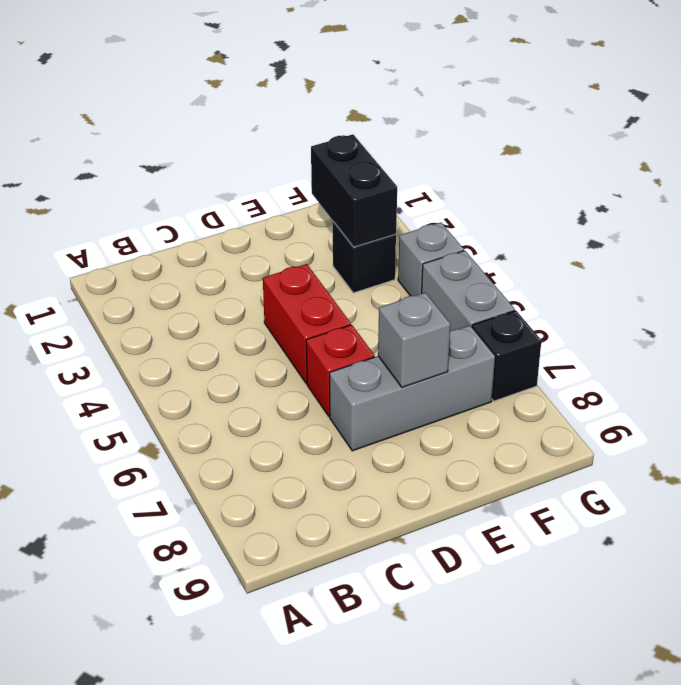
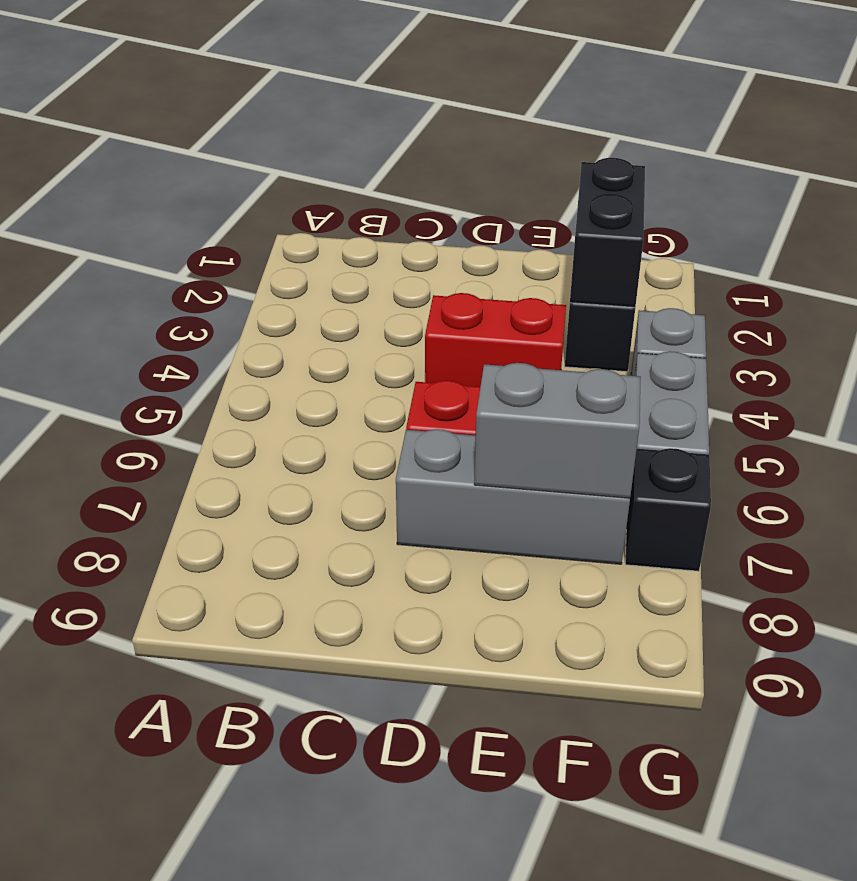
red 1x2 brick [263,264,351,384] -> red 1x2 brick turned to [425,293,566,387]
grey 1x1 brick [378,293,450,387] -> grey 1x2 brick [474,363,641,498]

